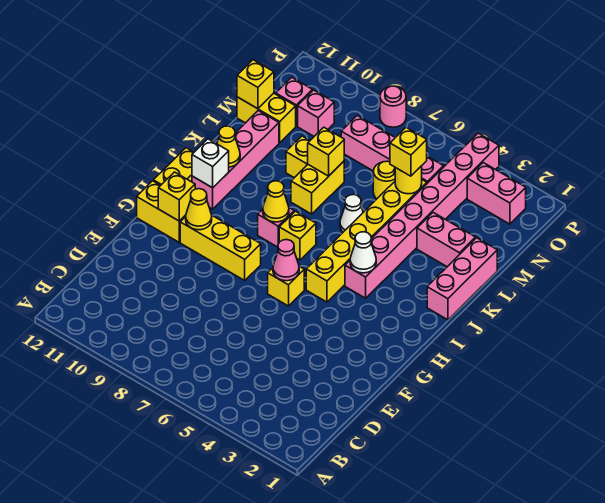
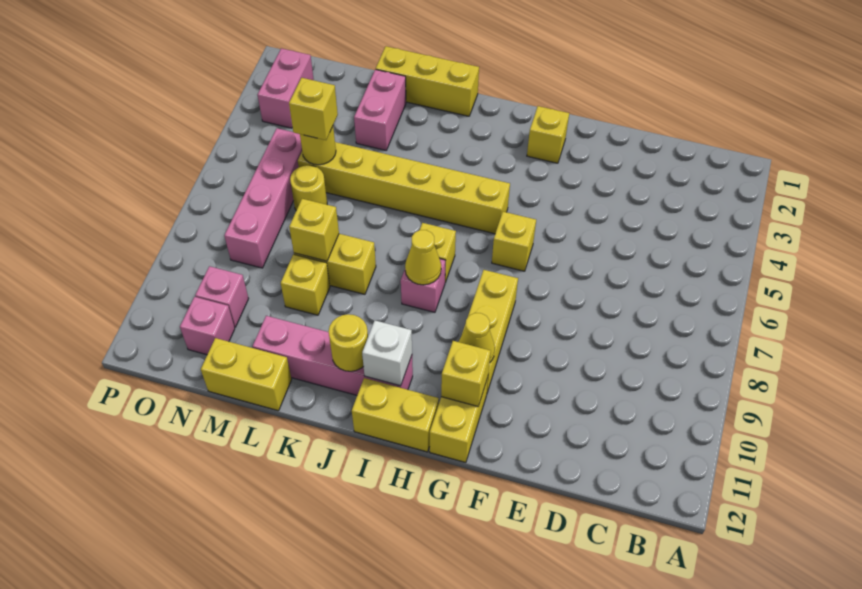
pink 1x1 cone [273,240,299,281] -> none
pink 1x8 brick [345,133,499,298] -> none
white 1x1 cone [350,232,376,273] -> none
pink 1x3 brick [427,238,497,320] -> yellow 1x3 brick [376,46,479,116]
yellow 1x1 cone [217,126,240,167] -> yellow 1x1 round brick [328,314,368,371]
white 1x1 cone [340,195,363,232] -> none
yellow 1x2 brick [237,93,296,143] -> yellow 1x2 brick turned to [201,338,292,411]
yellow 1x1 brick [237,60,274,109] -> yellow 1x1 brick moved to [527,106,569,163]
pink 1x1 round brick [380,86,406,127] -> none

